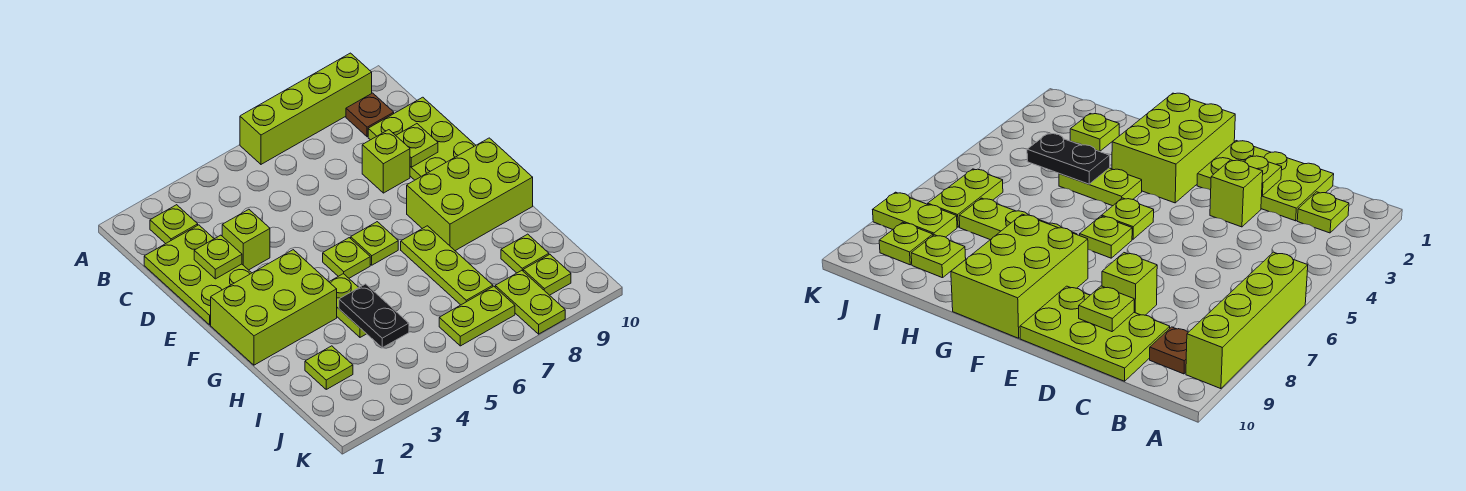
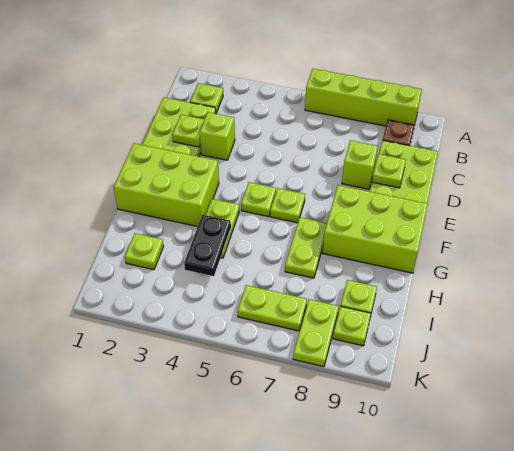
lime 1x3 plate [401,226,493,305] -> lime 1x2 plate [285,217,327,278]

